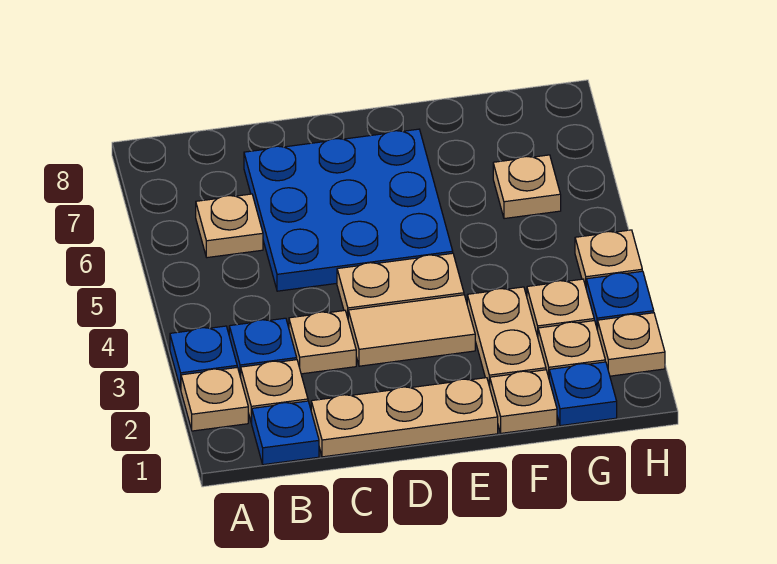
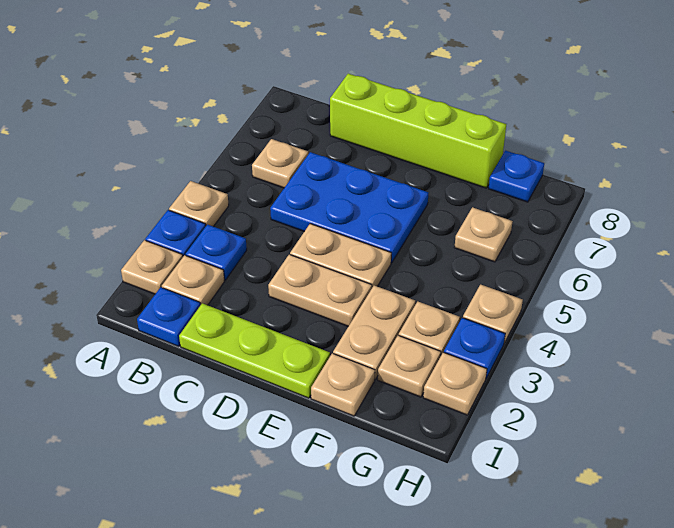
tan 1x3 plate [311,378,498,457] -> lime 1x3 plate [179,303,330,398]
tan 1x1 plate [289,310,356,374] -> tan 1x1 plate moved to [169,181,229,226]
blue 3x3 plate [244,129,453,291] -> blue 2x3 plate [270,152,428,263]
none -> lime 1x4 brick [330,74,506,188]
tan 1x2 tile [348,295,475,366] -> tan 1x2 plate [268,254,372,326]
blue 1x1 plate [549,362,617,426] -> blue 1x1 plate moved to [489,151,544,202]

